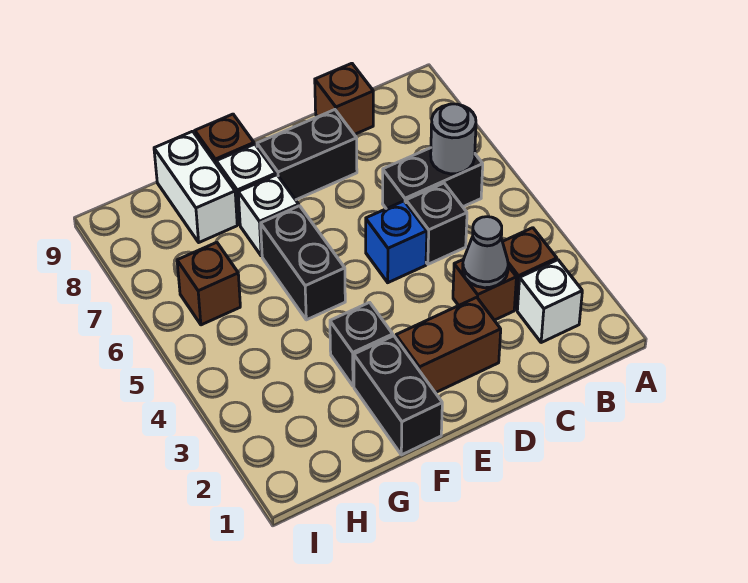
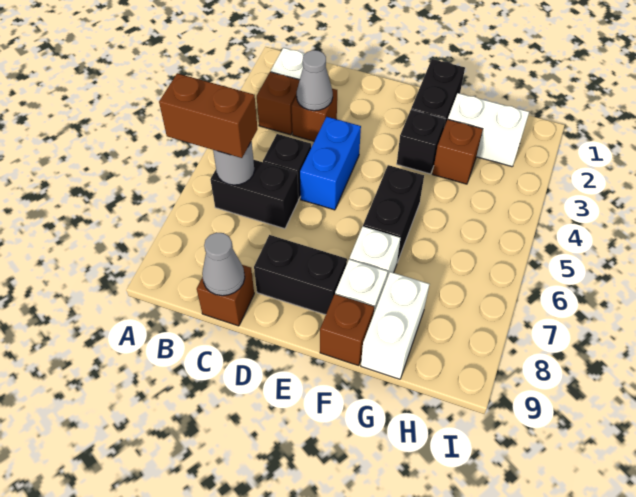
none -> grey 1x1 cone [202,232,245,296]
brown 1x2 brick [396,297,501,393] -> brown 1x2 brick moved to [159,73,257,158]
blue 1x1 brick [366,201,427,283] -> blue 1x2 brick [300,117,361,210]
none -> white 1x2 brick [448,93,529,167]
brown 1x1 brick [177,242,240,325] -> brown 1x1 brick moved to [433,119,483,184]

